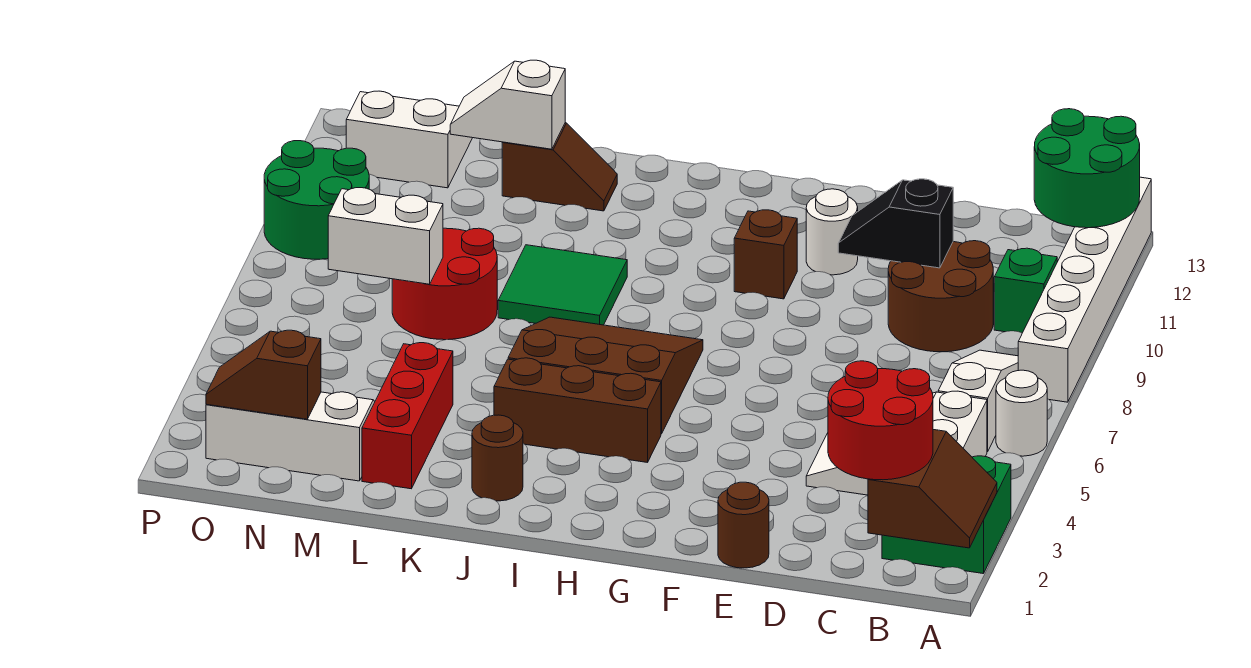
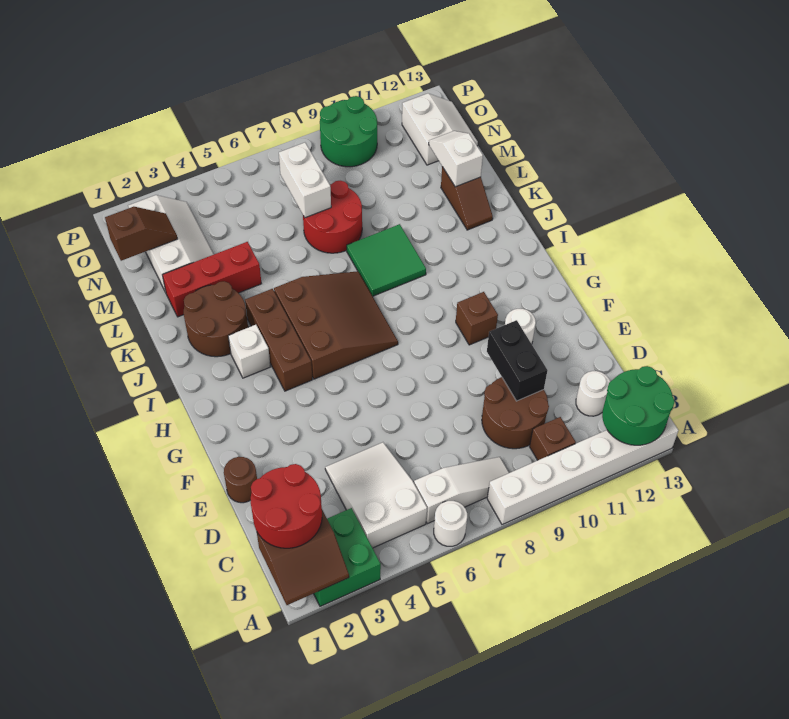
green 1x1 brick [994,248,1057,333] -> brown 1x1 brick [530,417,576,460]
none -> white 1x1 round brick [576,371,610,416]
black 1x2 slope [838,179,953,268] -> black 1x2 brick [487,320,548,401]
none -> white 1x1 brick [228,325,271,378]
brown 1x1 round brick [472,415,523,501] -> brown 2x2 round brick [184,281,248,357]
brown 1x2 slope [206,330,321,419] -> brown 1x2 slope turned to [105,207,178,261]

